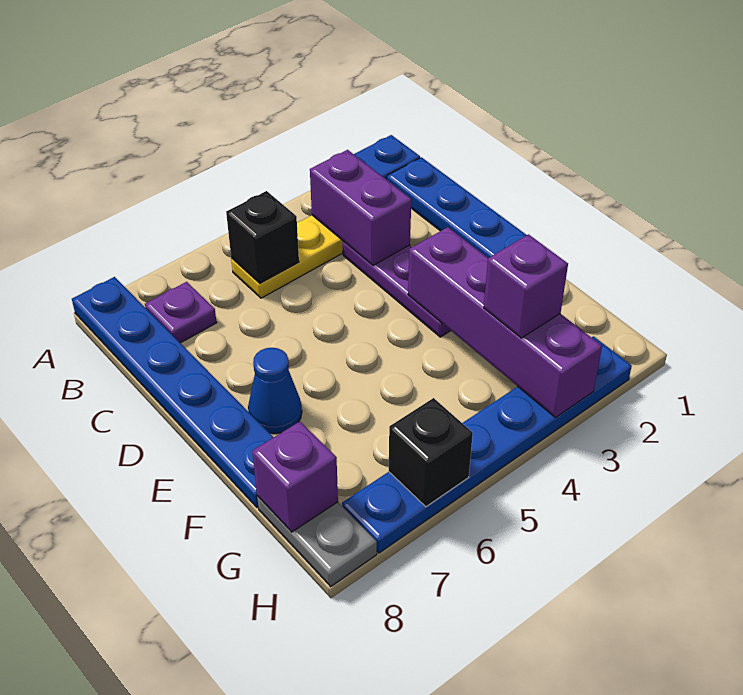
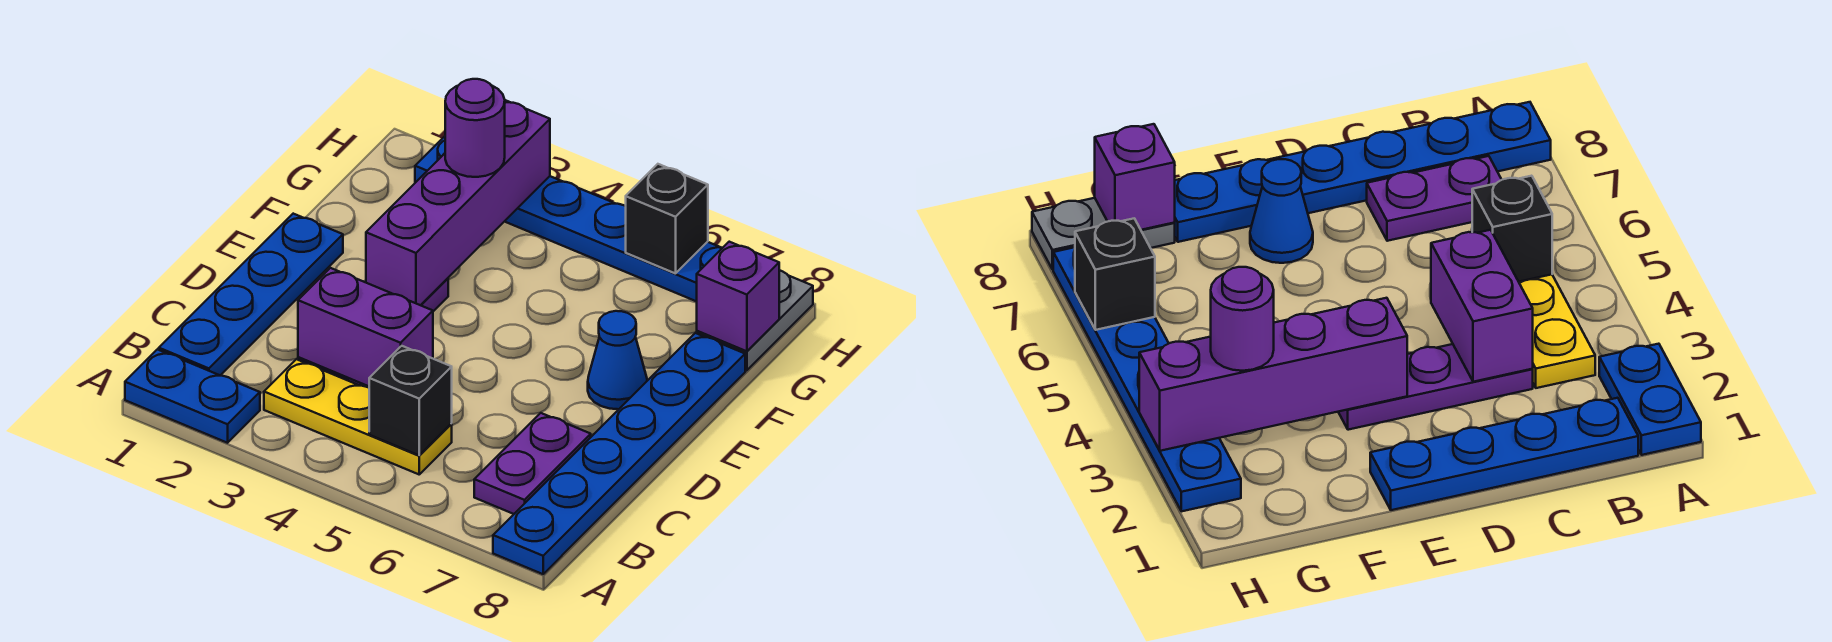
purple 1x2 brick [310,150,411,266] -> purple 1x2 brick turned to [298,268,433,386]
purple 1x1 plate [145,282,217,343] -> purple 1x2 plate [474,413,591,514]
purple 1x1 brick [484,234,568,338] -> purple 1x1 round brick [445,79,505,177]

